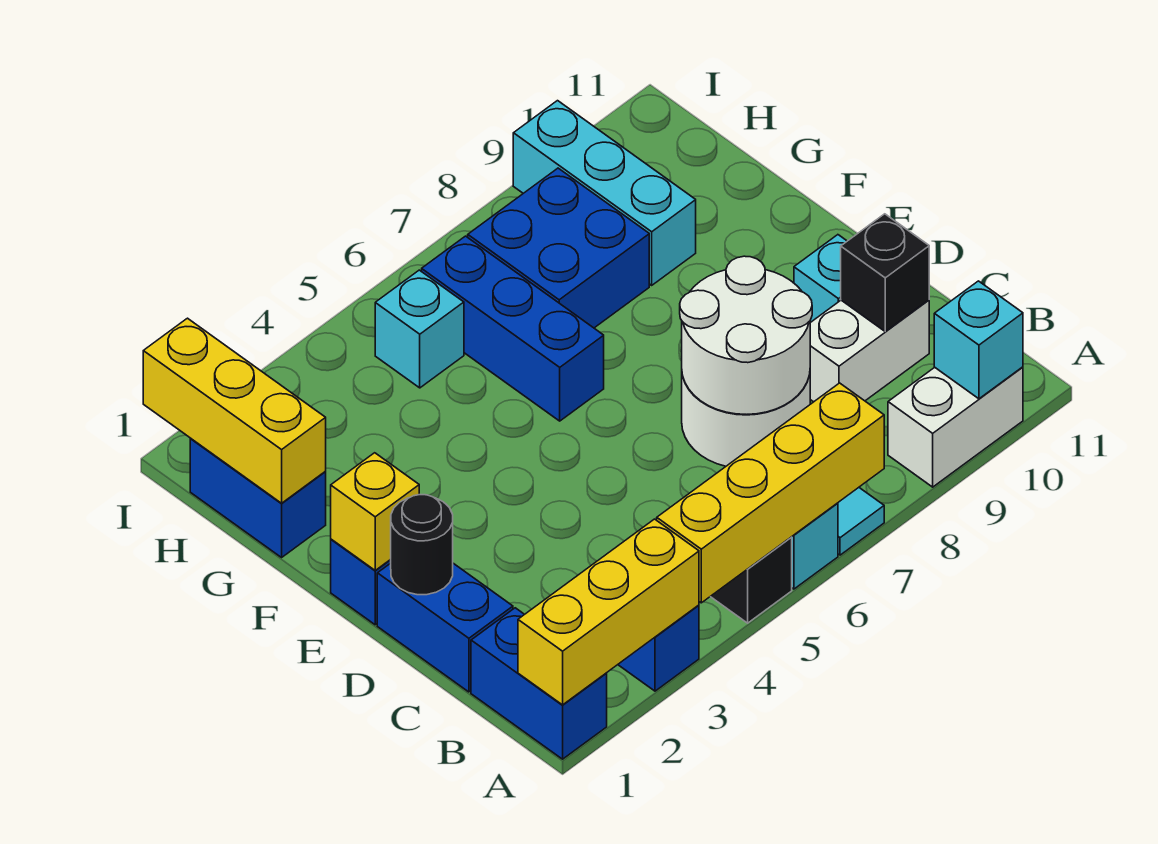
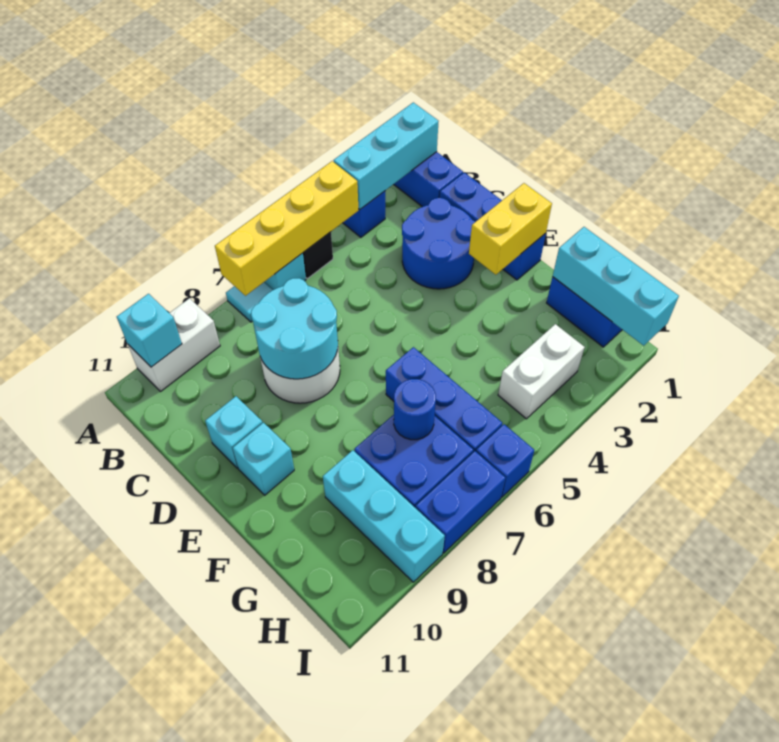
yellow 1x3 brick [518,519,699,705] -> cyan 1x3 brick [333,102,439,209]
none -> blue 2x2 round brick [402,198,475,289]
white 2x2 round brick [680,256,812,414] -> cyan 2x2 round brick [251,278,338,379]
white 1x2 brick [810,300,929,402] -> white 1x2 brick moved to [498,324,585,419]
black 1x1 brick [841,214,929,331] -> none
black 1x1 round brick [391,495,453,595] -> none
yellow 1x1 brick [331,453,419,571] -> yellow 1x2 brick [469,183,552,275]
yellow 1x3 brick [143,318,326,503] -> cyan 1x3 brick [553,227,679,346]
none -> blue 1x1 round brick [394,379,436,440]
cyan 1x1 brick [375,270,464,388] -> cyan 1x1 brick moved to [233,423,294,495]
none -> blue 1x1 brick [476,424,534,497]
none -> blue 1x2 brick [416,451,505,553]

